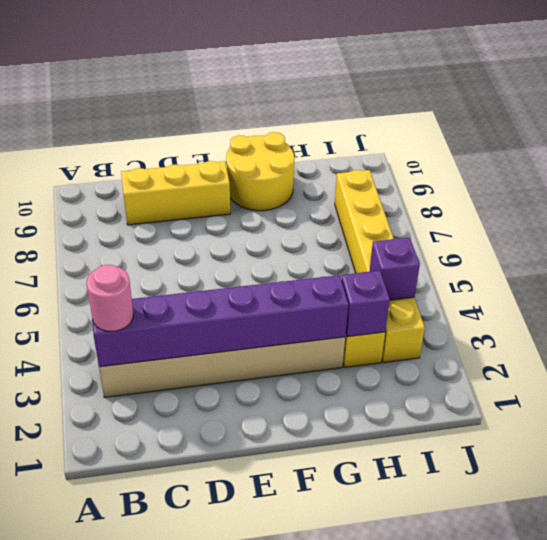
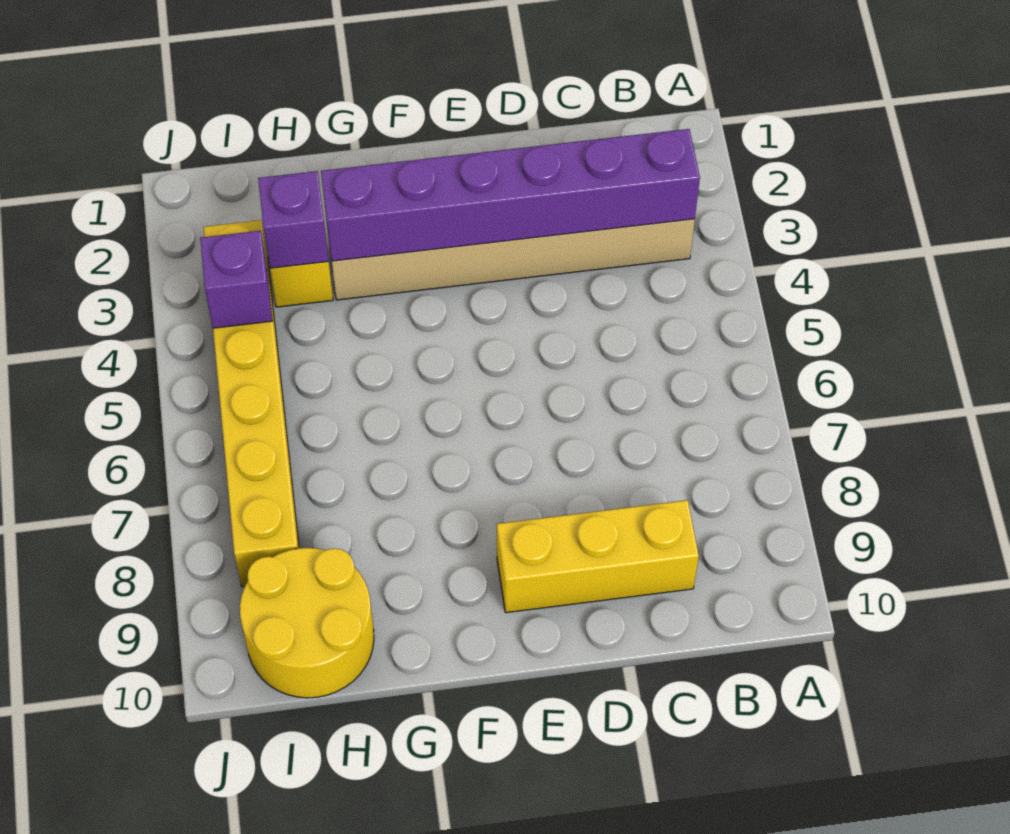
pink 1x1 round brick [86,265,134,331] -> none
yellow 2x2 round brick [226,132,294,211] -> yellow 2x2 round brick moved to [240,548,374,698]

